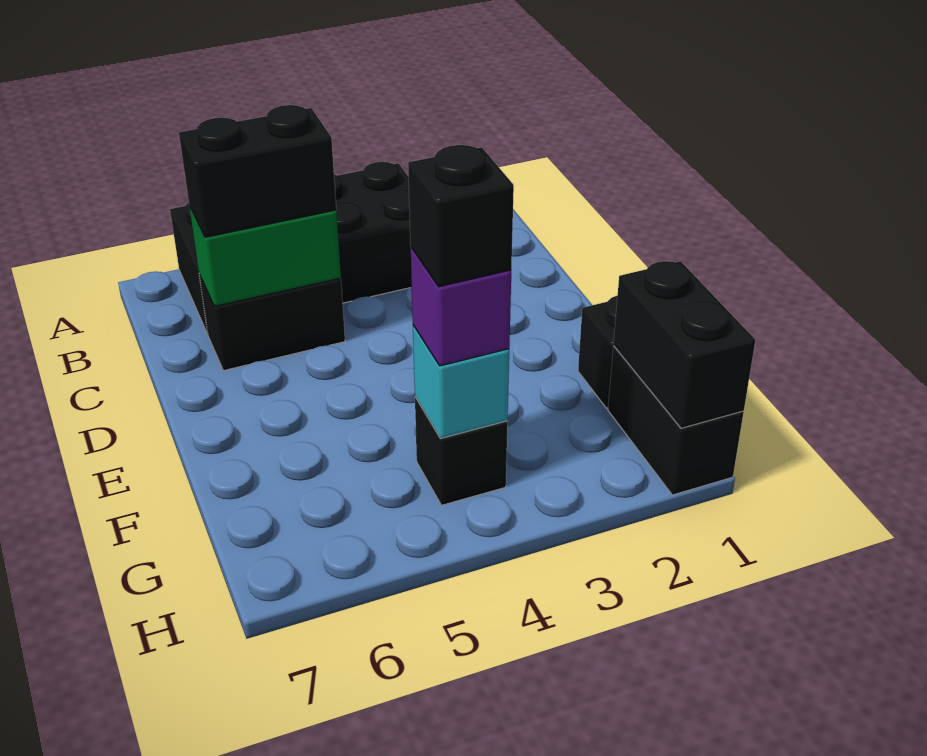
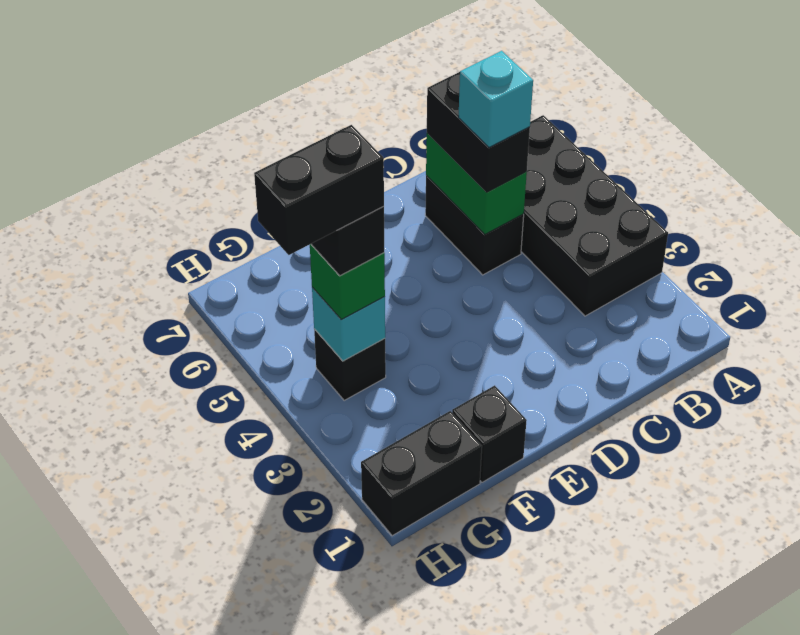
none -> cyan 1x1 brick [459,51,533,147]
black 1x2 brick [613,261,755,428] -> black 1x2 brick moved to [254,125,384,255]
purple 1x1 brick [411,248,511,366] -> green 1x1 brick [310,244,385,319]

